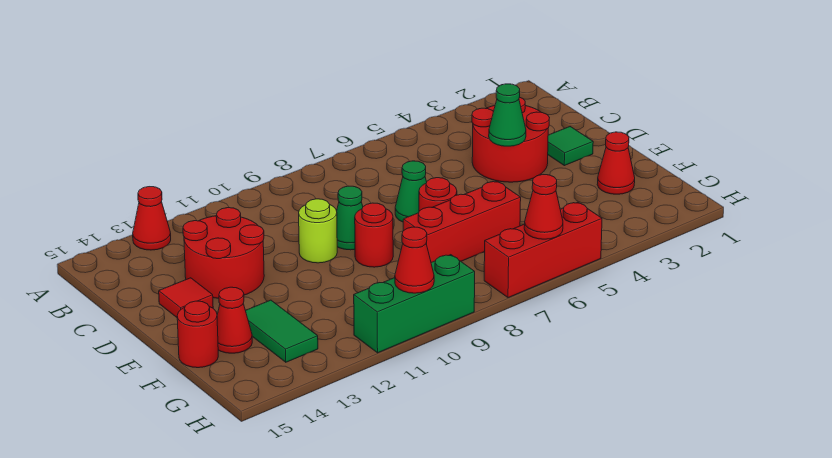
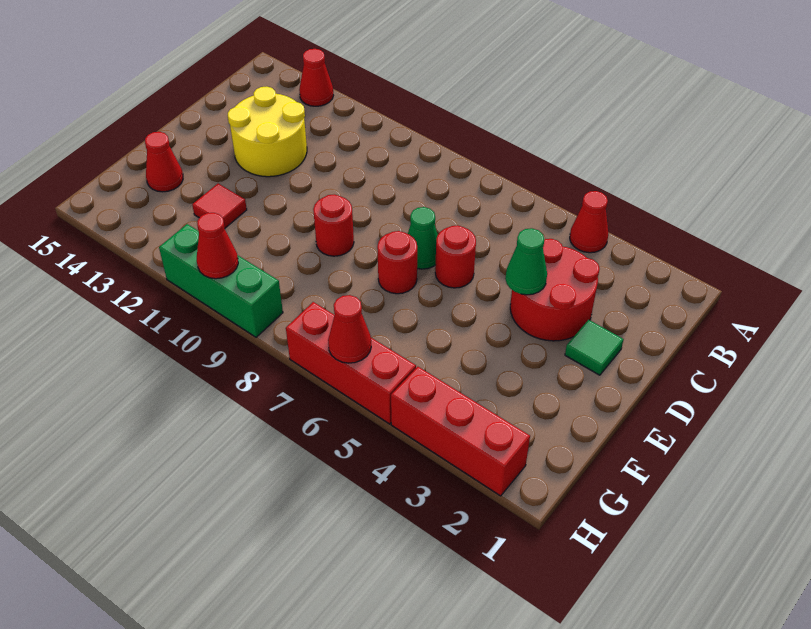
red 2x2 round brick [183,208,264,298] -> yellow 2x2 round brick [228,87,307,177]
green 1x1 cone [337,186,363,250] -> none
lime 1x1 round brick [299,199,337,263] -> none
red 1x1 tile [159,278,213,317] -> red 1x1 tile moved to [192,184,247,229]
red 1x1 cone [597,132,635,194] -> red 1x1 cone moved to [570,191,608,253]
red 1x3 brick [403,181,521,262] -> red 1x3 brick moved to [391,367,530,496]
green 1x2 tile [246,300,318,362] -> none
red 1x1 round brick [177,301,218,368] -> red 1x1 round brick moved to [435,225,476,288]

